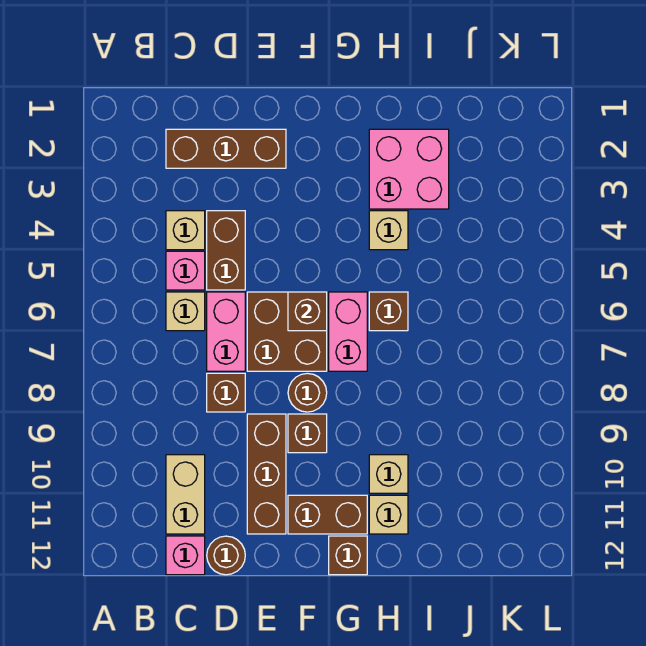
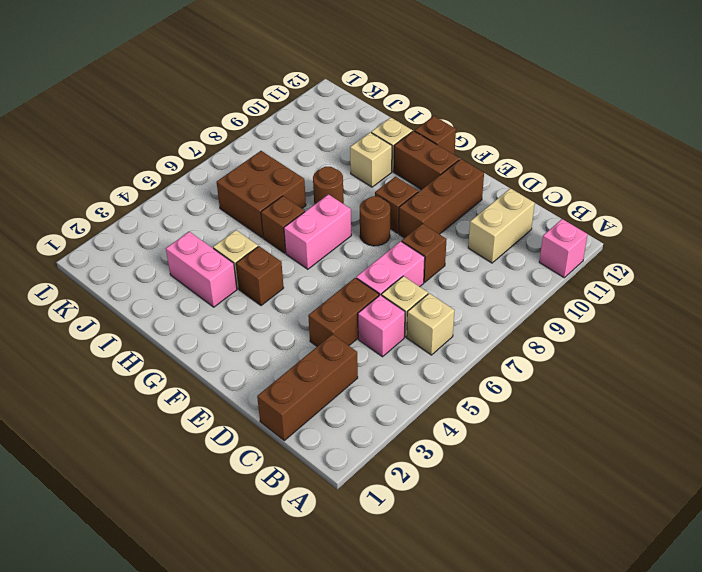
brown 1x3 brick [166,129,286,168] -> brown 1x3 brick turned to [257,334,358,441]
tan 1x1 brick [166,211,205,250] -> tan 1x1 brick moved to [407,293,455,355]
pink 1x1 brick [166,536,205,575] -> pink 1x1 brick moved to [539,219,588,278]
brown 1x1 round brick [207,536,245,575] -> brown 1x1 round brick moved to [313,167,344,205]
brown 2x2 brick [247,292,327,371] -> brown 2x2 brick moved to [217,151,306,238]
brown 1x1 brick [288,292,327,331] -> brown 1x1 brick moved to [236,246,284,306]
pink 2x2 brick [369,129,449,209] -> pink 1x2 brick [166,232,237,307]

